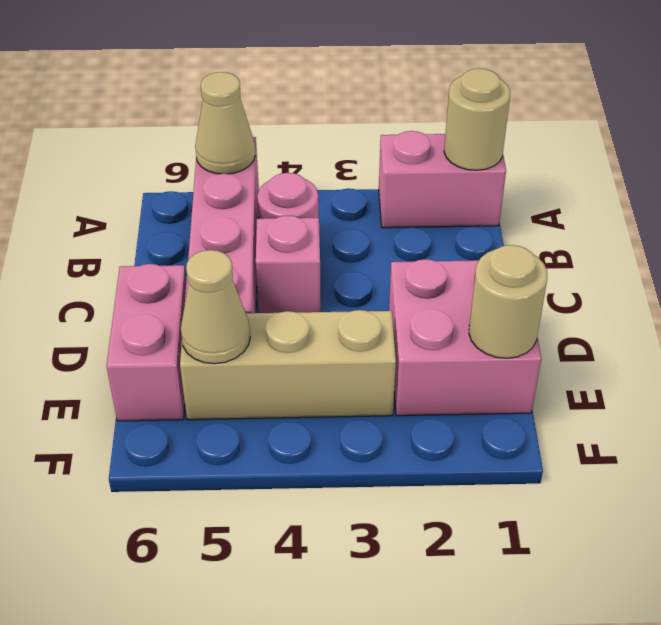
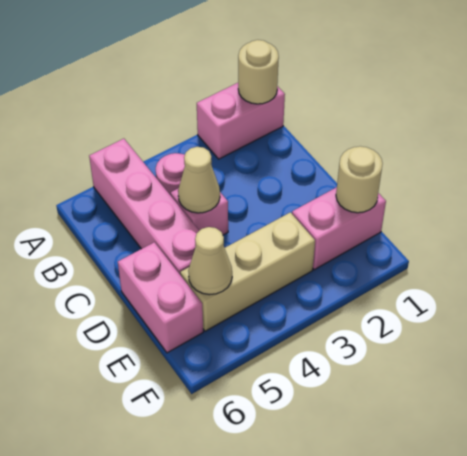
tan 1x1 cone [195,72,255,174] -> tan 1x1 cone moved to [178,147,220,213]
pink 2x2 brick [389,259,541,416] -> pink 1x2 brick [292,187,386,270]

